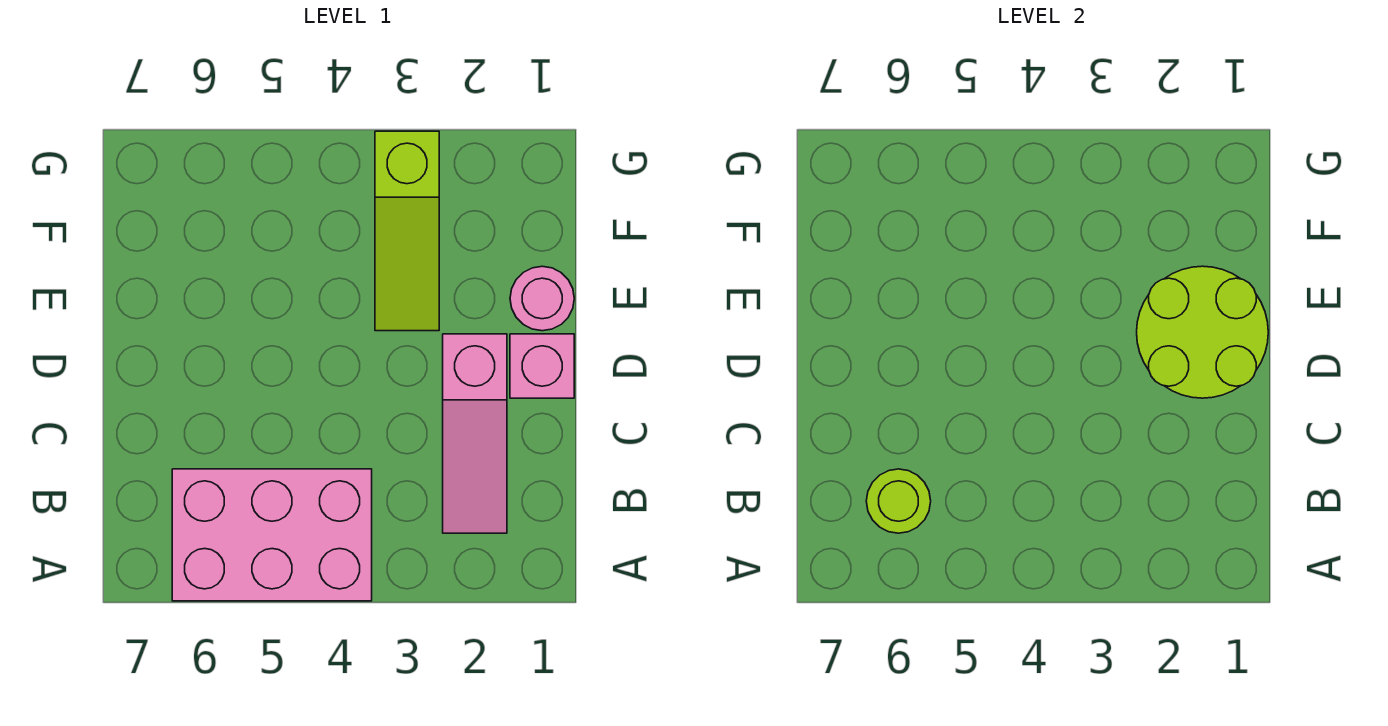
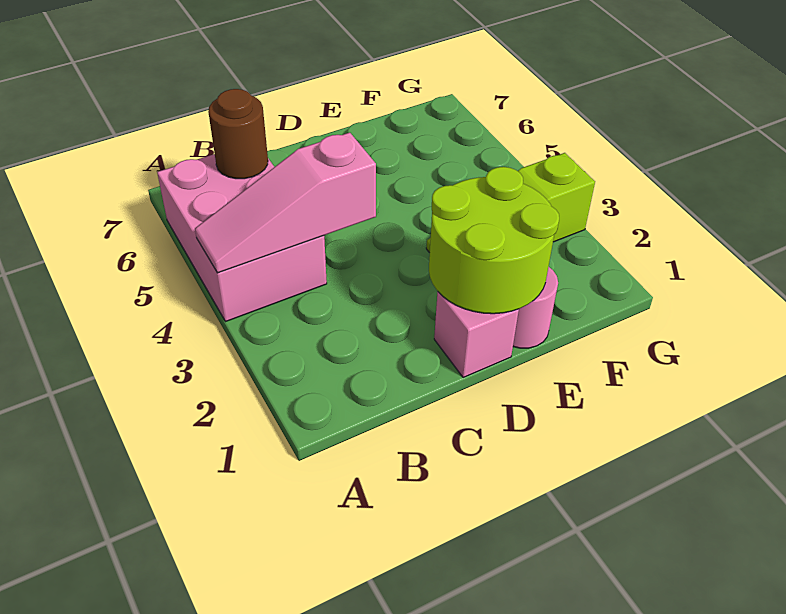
pink 1x3 slope [443,334,507,533] -> pink 1x3 slope moved to [195,133,376,273]
lime 1x1 round brick [866,469,931,533] -> brown 1x1 round brick [208,89,268,179]

